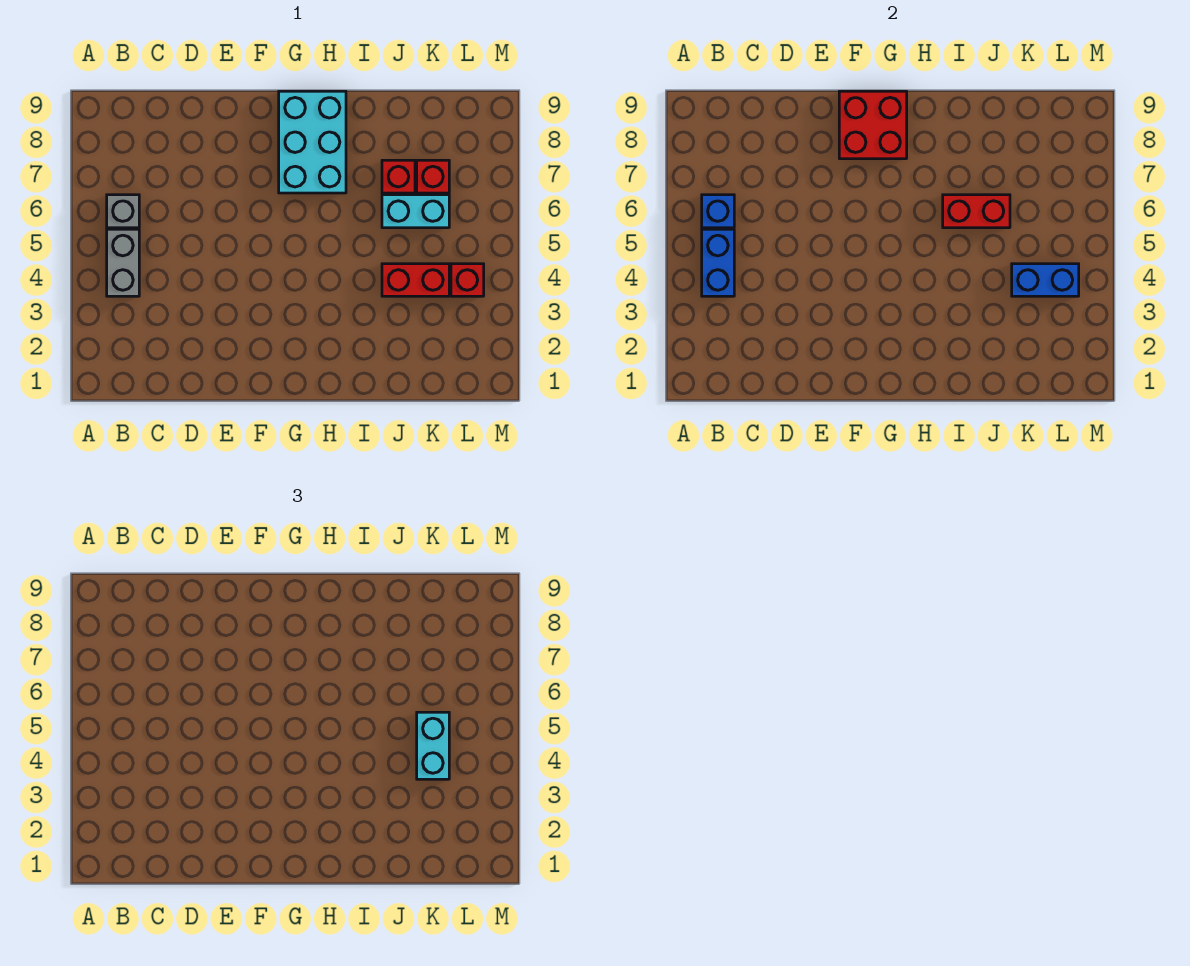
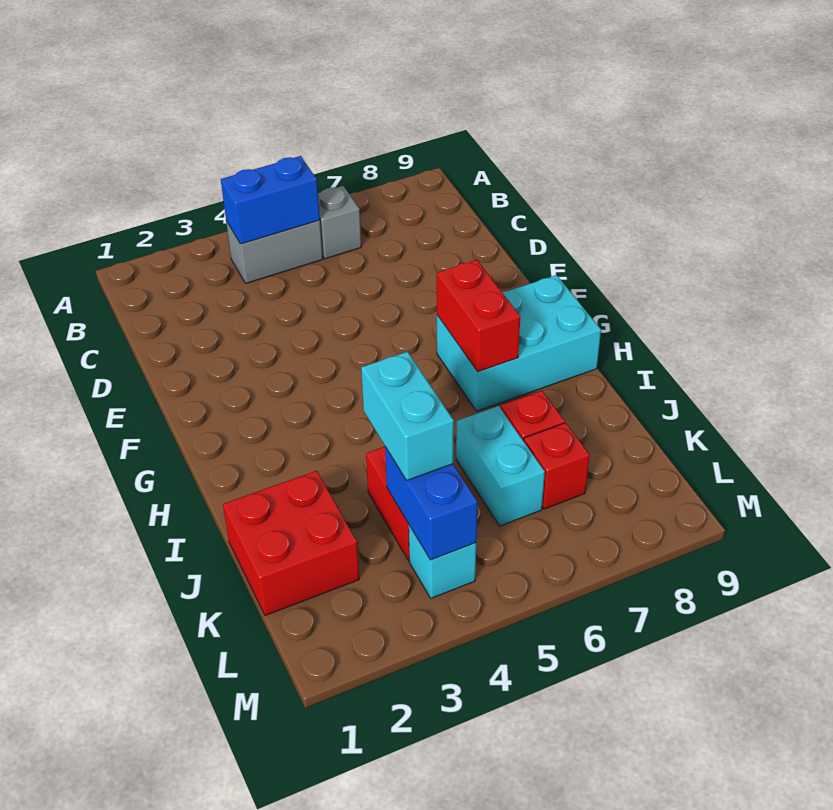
blue 1x1 brick [702,195,734,228] -> none
red 2x2 brick [839,91,907,159] -> red 2x2 brick moved to [223,471,359,616]
red 1x2 brick [943,195,1010,228] -> red 1x2 brick moved to [437,260,520,372]
cyan 1x2 brick [417,712,449,779] -> cyan 1x2 brick turned to [361,352,454,480]
red 1x1 brick [451,264,484,296] -> cyan 1x1 brick [409,526,476,598]

